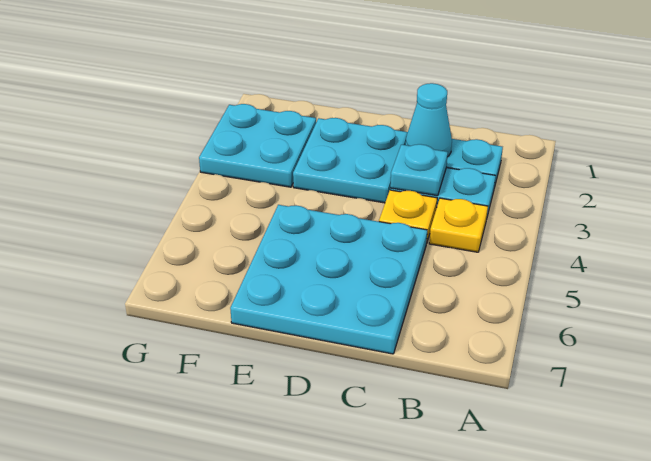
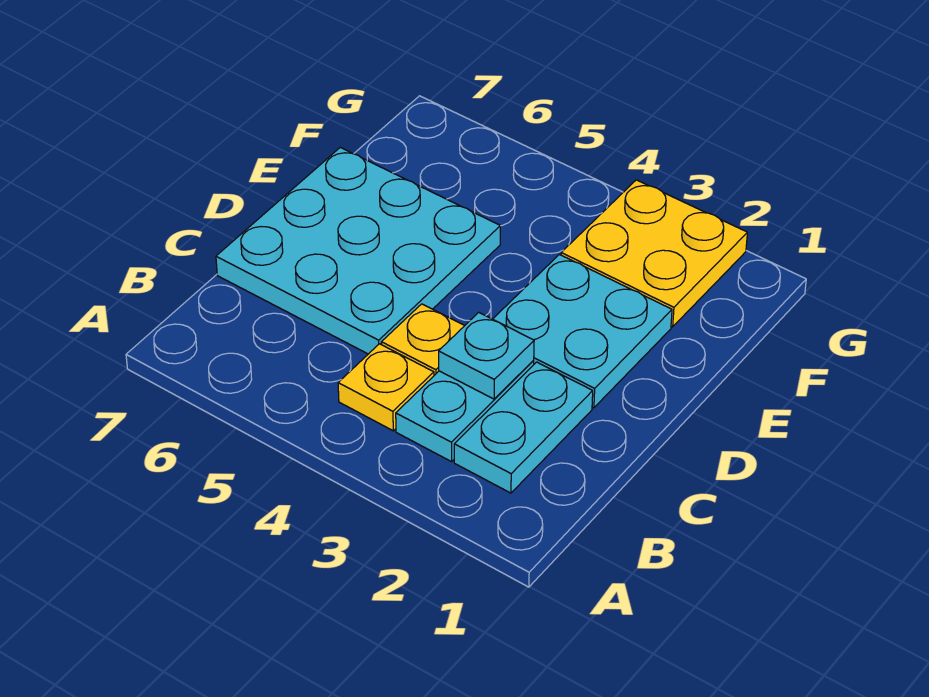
cyan 1x1 cone [406,83,452,157] -> none
cyan 2x2 plate [199,104,316,187] -> yellow 2x2 plate [561,180,747,327]

